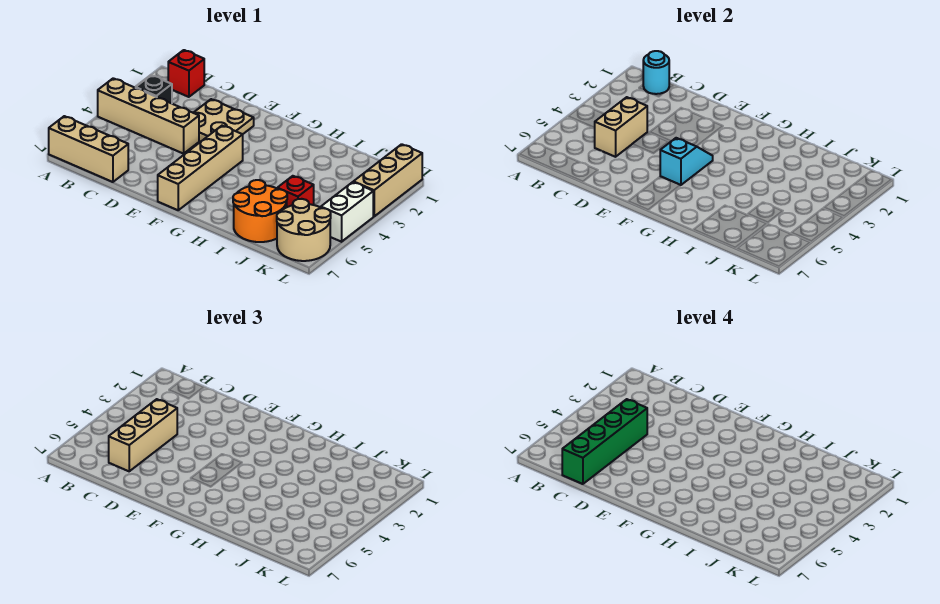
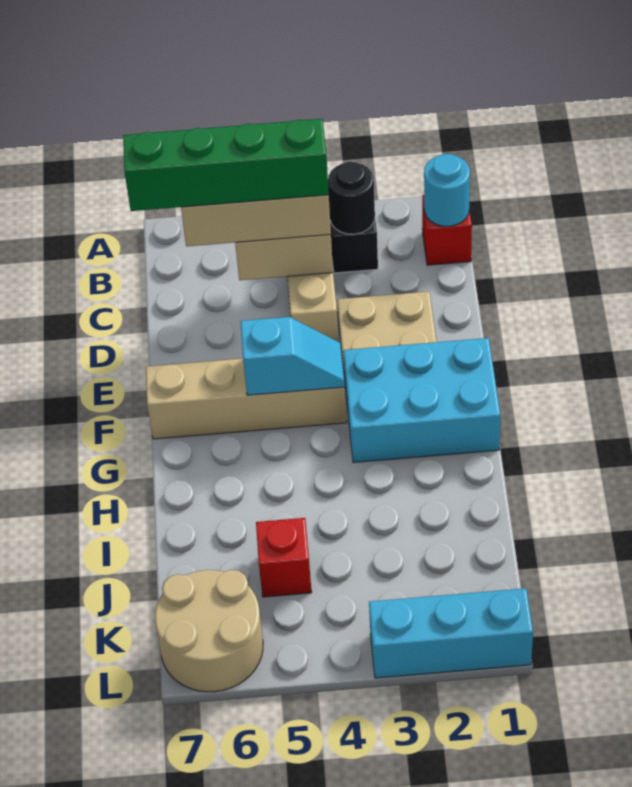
tan 1x3 brick [49,116,128,182] -> none
none -> black 1x1 round brick [328,162,375,234]
none -> cyan 2x3 brick [343,338,501,463]
orange 2x2 round brick [233,180,287,242] -> none
tan 1x3 brick [353,144,422,216] -> cyan 1x3 brick [369,588,533,678]
white 1x2 brick [321,182,373,242] -> none

